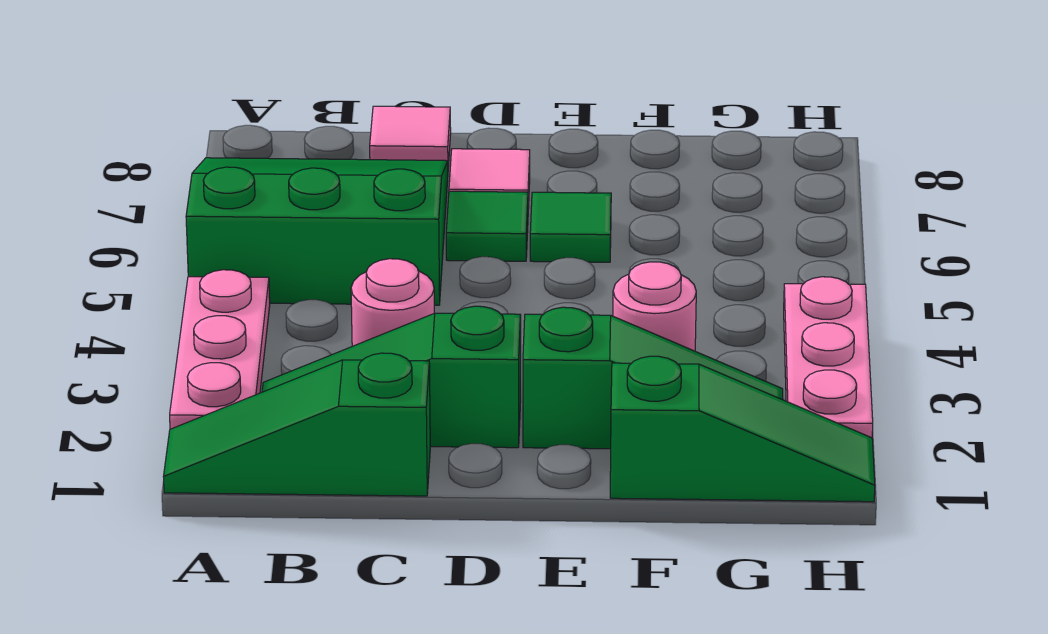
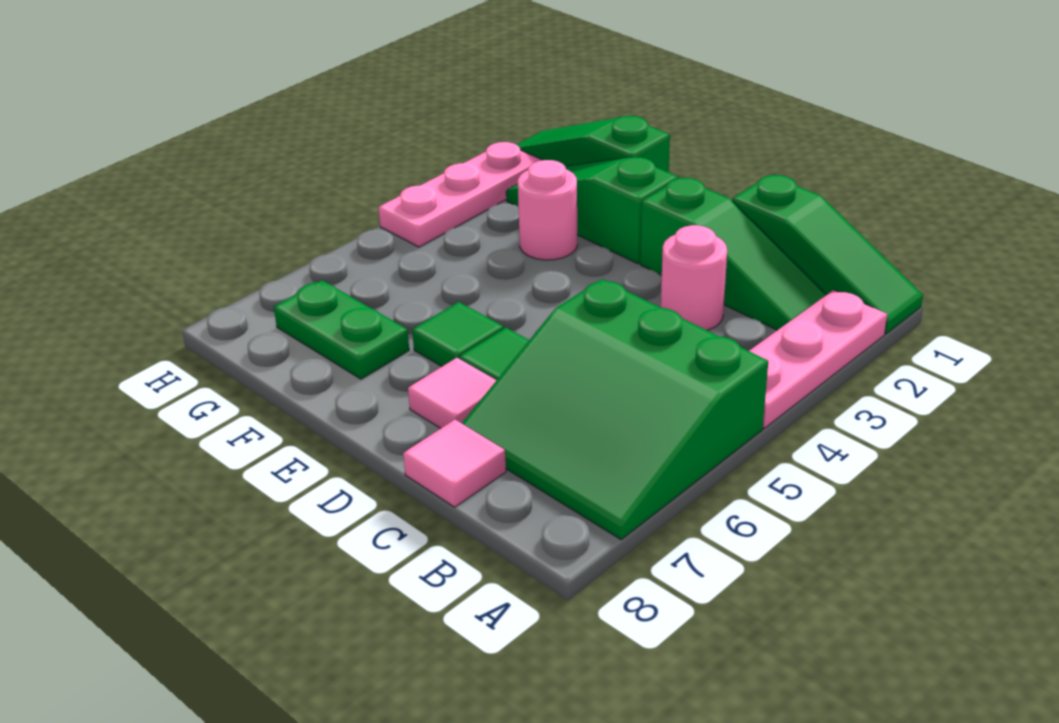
none -> green 1x2 plate [274,280,409,379]

